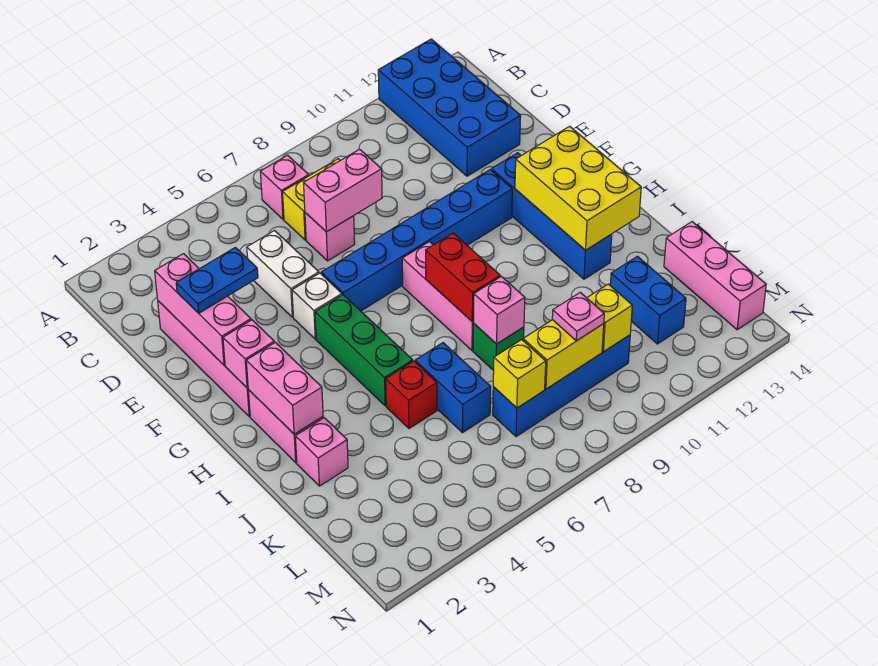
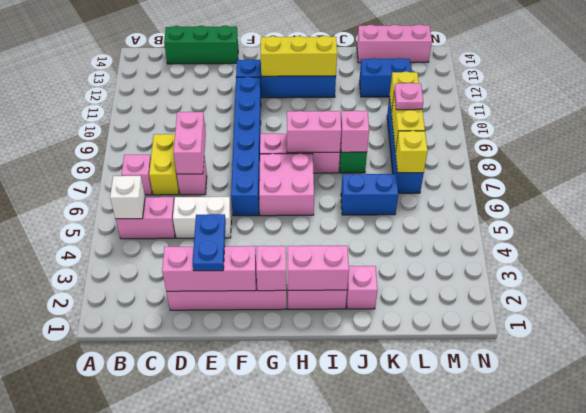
blue 2x4 brick [378,39,521,176] -> none
none -> pink 1x2 brick [116,197,175,239]
white 1x1 brick [292,273,342,339] -> white 1x1 brick moved to [110,176,145,219]
green 1x3 brick [315,295,413,406] -> green 1x3 brick moved to [164,26,238,64]
none -> pink 2x2 brick [259,154,314,216]
yellow 2x3 brick [515,126,641,250] -> yellow 1x3 brick [261,36,337,76]
red 1x2 brick [426,233,500,322] -> pink 1x2 brick [287,111,341,153]
red 1x1 brick [386,361,437,429] -> none

